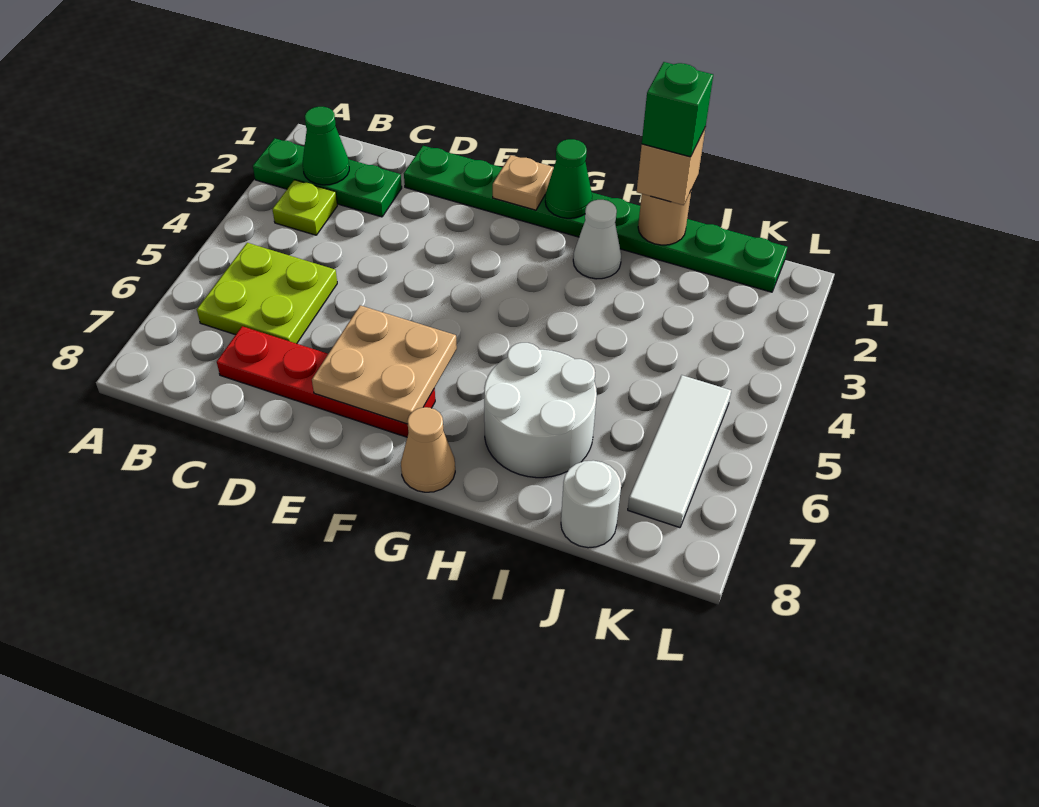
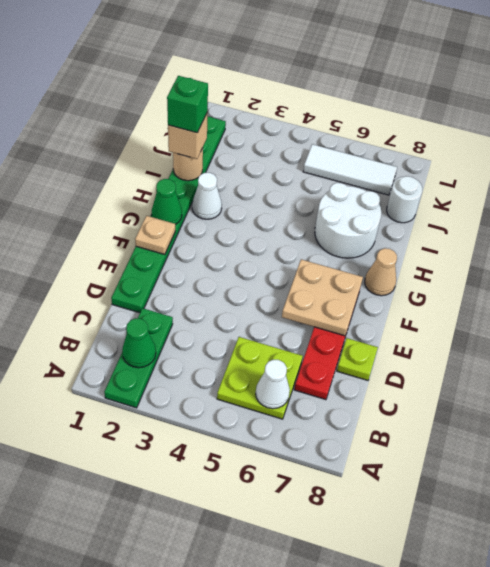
lime 1x1 plate [272,180,337,235] -> lime 1x1 plate moved to [337,338,378,380]
none -> white 1x1 cone [256,360,290,409]

